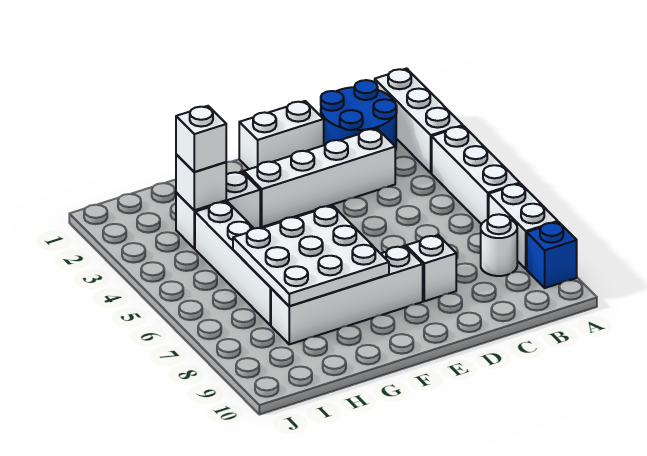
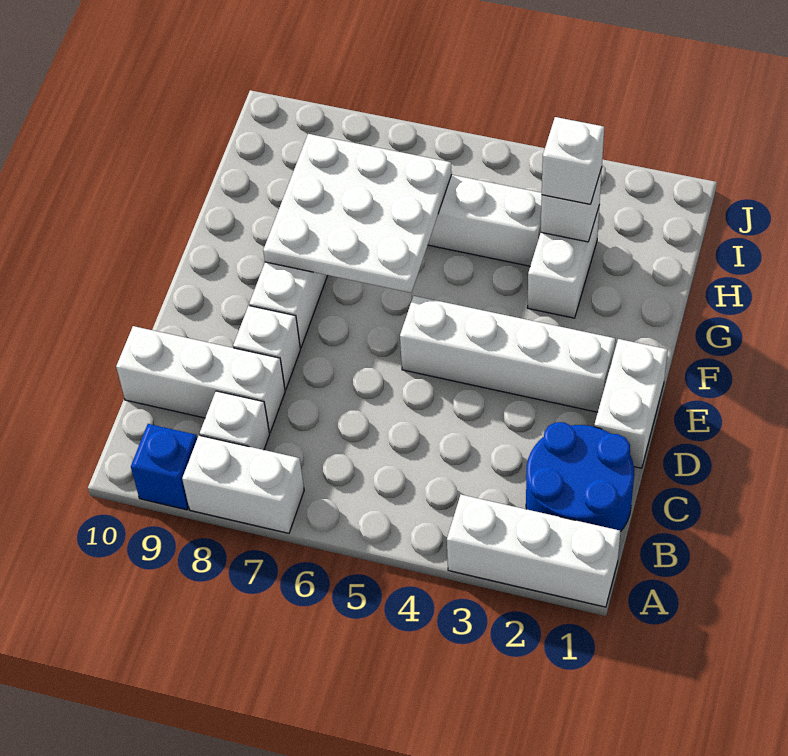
white 1x3 brick [432,126,520,224] -> white 1x3 brick moved to [116,326,285,433]
white 1x1 round brick [481,214,517,276] -> white 1x1 brick [200,391,270,450]
white 1x4 brick [244,129,395,227] -> white 1x4 brick turned to [400,296,615,412]

